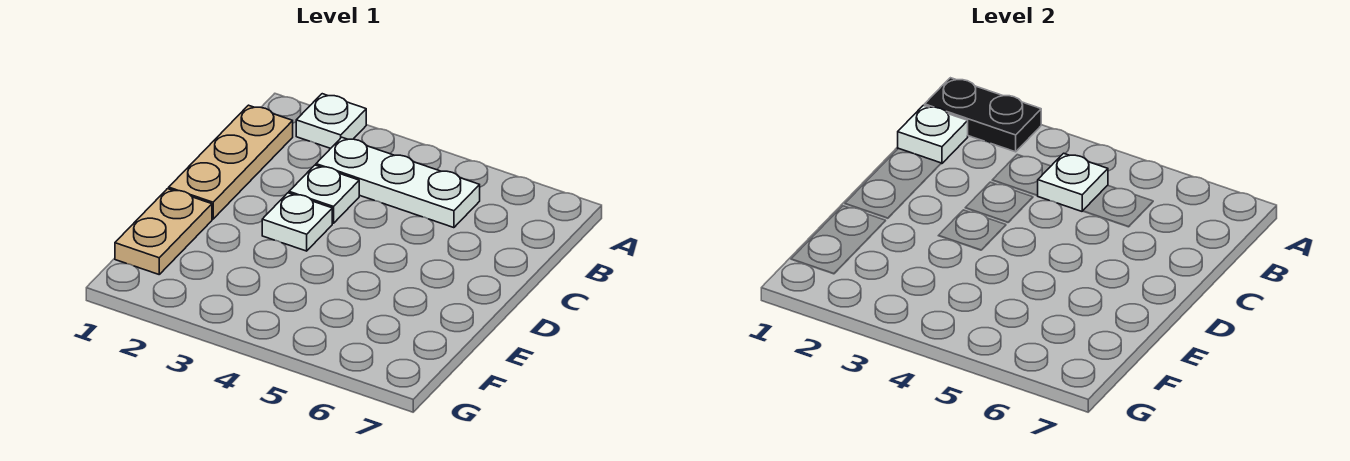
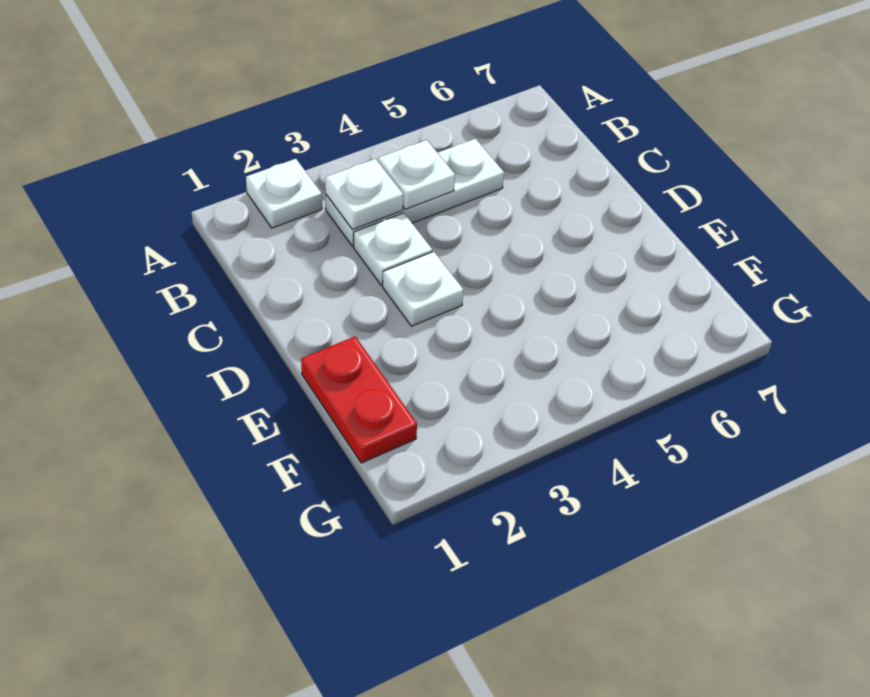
black 1x2 plate [925,78,1041,152] -> none
tan 1x3 plate [169,105,293,219] -> none
white 1x1 plate [898,105,968,164] -> white 1x1 plate moved to [325,159,403,229]
tan 1x2 plate [115,189,212,274] -> red 1x2 plate [301,336,417,463]

